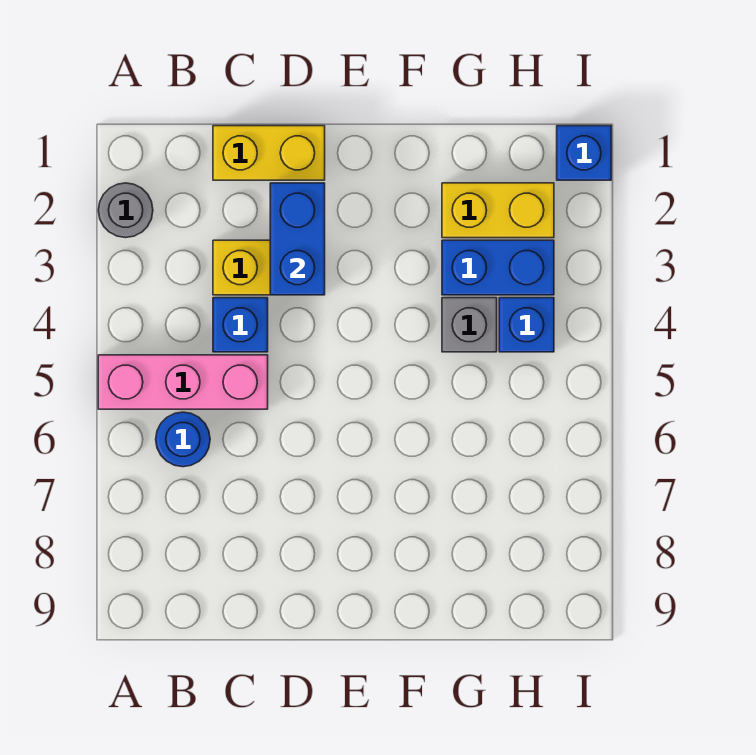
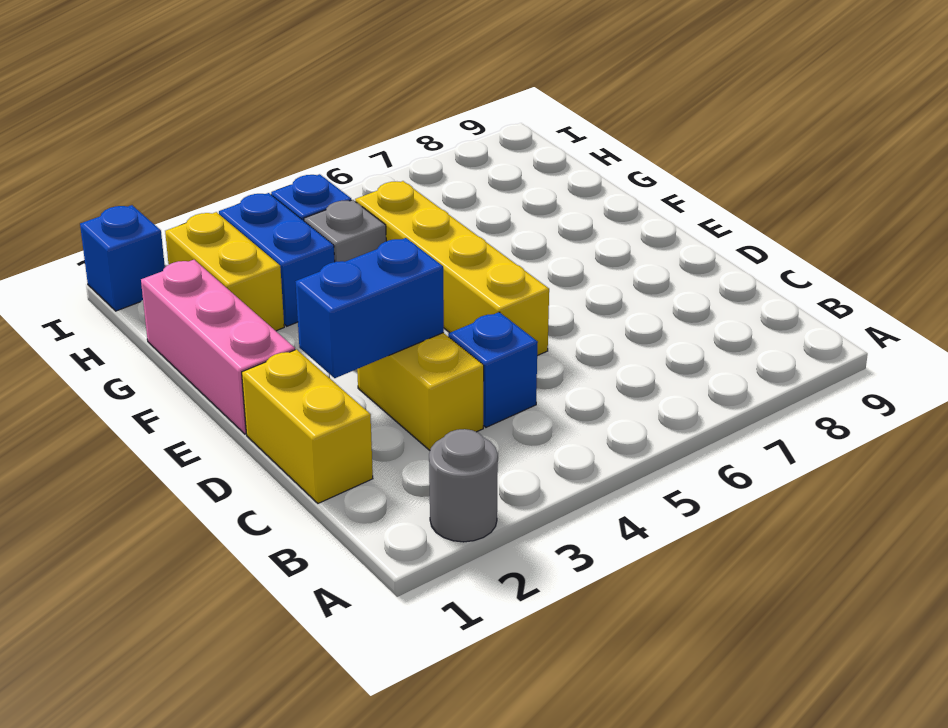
pink 1x3 brick [98,355,268,409] -> pink 1x3 brick moved to [141,260,295,434]
blue 1x1 round brick [156,412,210,467] -> none
none -> yellow 1x4 brick [355,181,549,356]

